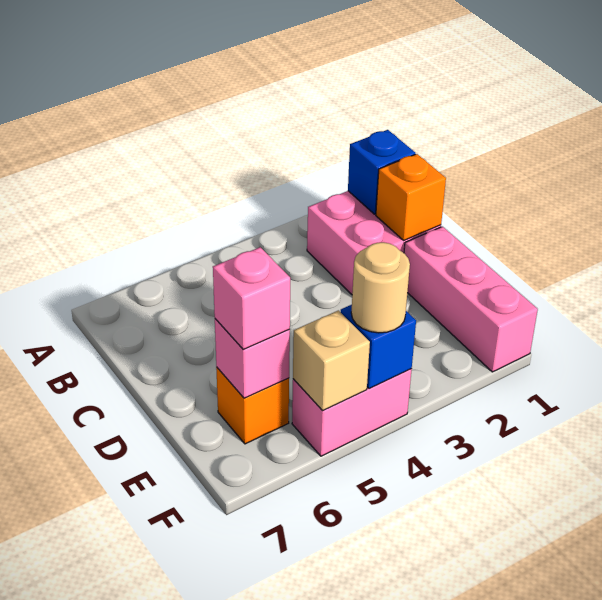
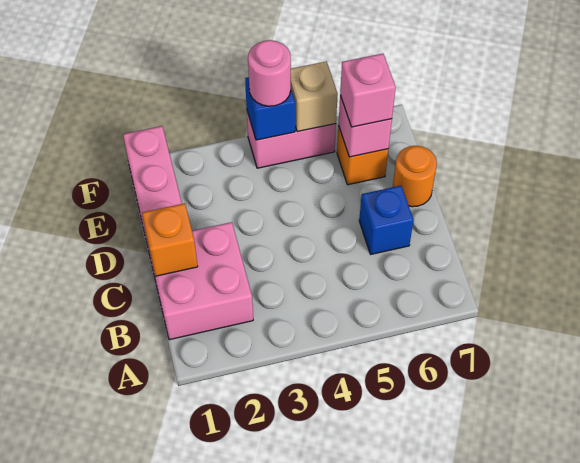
blue 1x1 brick [348,130,416,214] -> blue 1x1 brick moved to [359,186,413,254]
none -> orange 1x1 round brick [393,146,437,207]
tan 1x1 round brick [351,242,410,333] -> pink 1x1 round brick [248,40,291,106]

